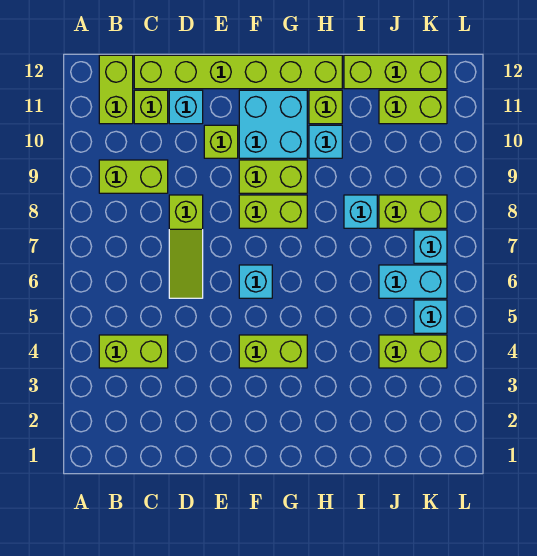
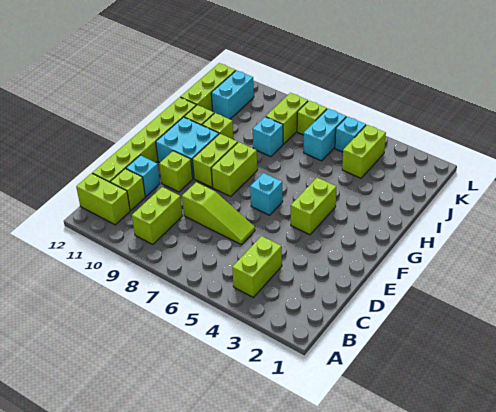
cyan 1x1 brick [309,125,342,158] -> lime 1x1 brick [202,113,233,139]
lime 1x2 brick [379,90,447,124] -> cyan 1x2 brick [211,70,254,119]
cyan 1x1 brick [414,230,447,263] -> lime 1x1 brick [297,101,327,135]

